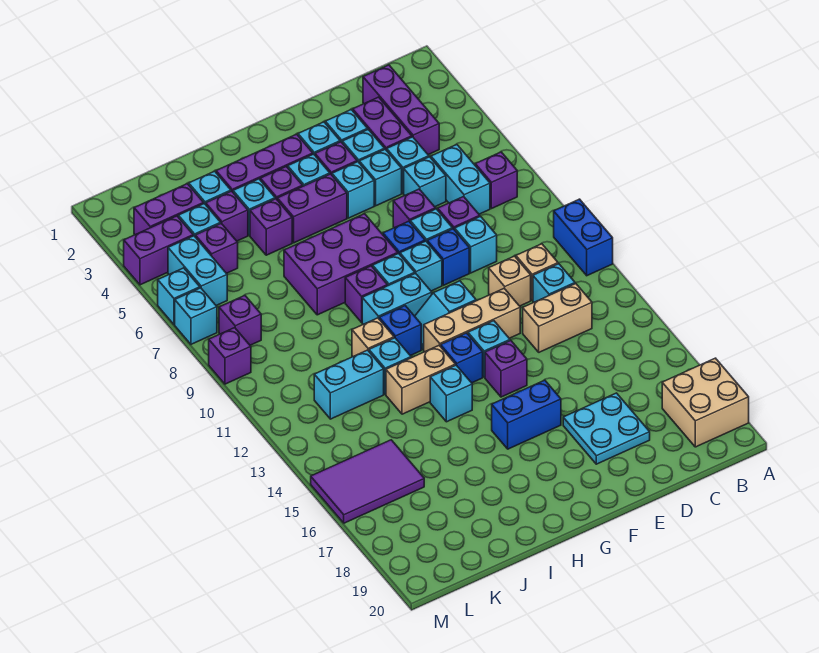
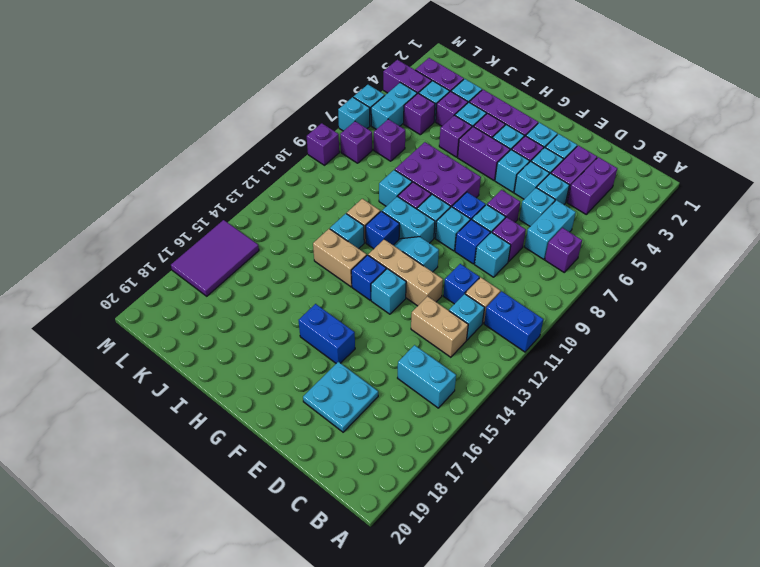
blue 1x2 brick [554,199,613,276] -> blue 1x2 brick turned to [484,291,543,352]
tan 2x2 brick [662,358,749,447] -> none
purple 1x3 brick [363,65,439,155] -> purple 1x2 brick [567,157,617,214]
tan 1x1 brick [489,256,531,306] -> blue 1x1 brick [443,264,480,304]
purple 1x1 brick [485,341,527,397] -> purple 1x1 brick moved to [374,119,405,161]
cyan 1x1 brick [430,365,472,422] -> cyan 1x1 brick moved to [379,170,412,206]
cyan 1x2 brick [314,350,384,419] -> cyan 1x2 brick moved to [398,345,456,408]
purple 2x3 tile [311,440,424,523] -> purple 2x3 tile turned to [171,220,259,296]

